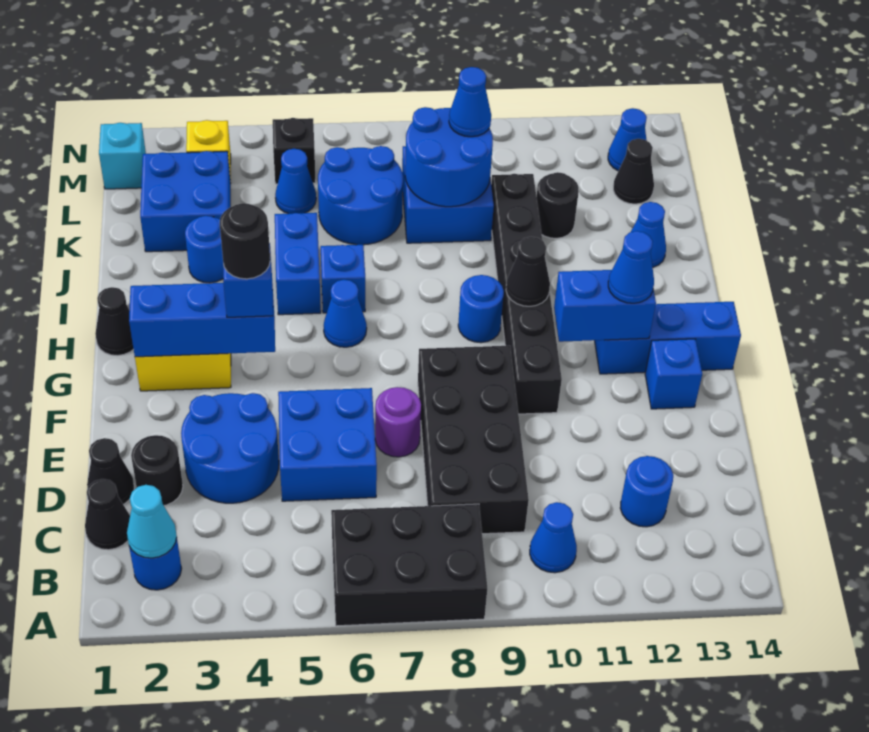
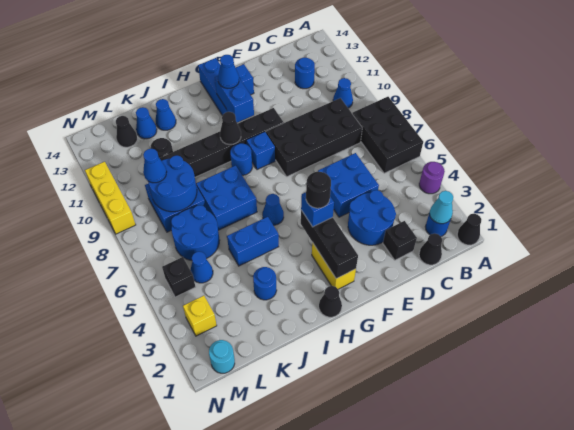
black 1x1 cone [87,438,134,504] -> black 1x1 cone moved to [457,214,481,245]
black 1x1 round brick [131,435,183,505] -> black 1x1 brick [383,221,417,260]
purple 1x1 round brick [375,387,421,457] -> purple 1x1 round brick moved to [419,162,445,194]
blue 1x3 brick [129,283,275,357] -> black 1x3 brick [301,210,358,279]
blue 1x1 brick [321,245,365,313] -> blue 1x1 brick moved to [246,132,275,170]
blue 2x2 brick [140,151,231,252] -> blue 2x2 brick moved to [196,165,257,230]
cyan 1x1 brick [99,123,146,189] -> cyan 1x1 round brick [209,340,235,373]
blue 1x1 cone [608,108,647,171] -> blue 1x1 cone moved to [136,107,157,139]
none -> yellow 1x3 brick [85,162,136,234]

